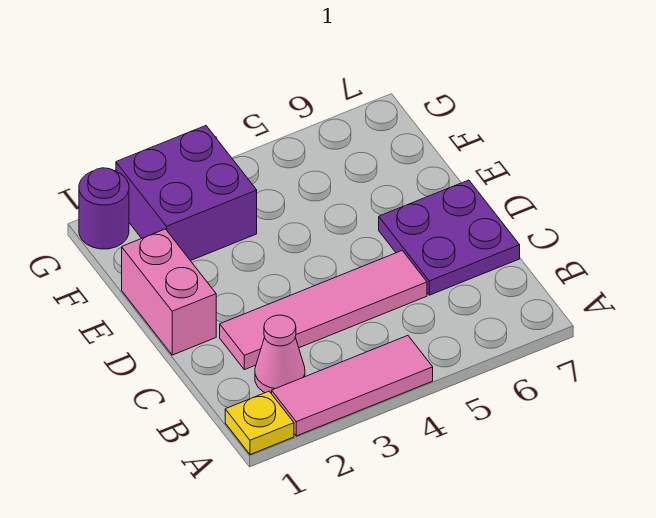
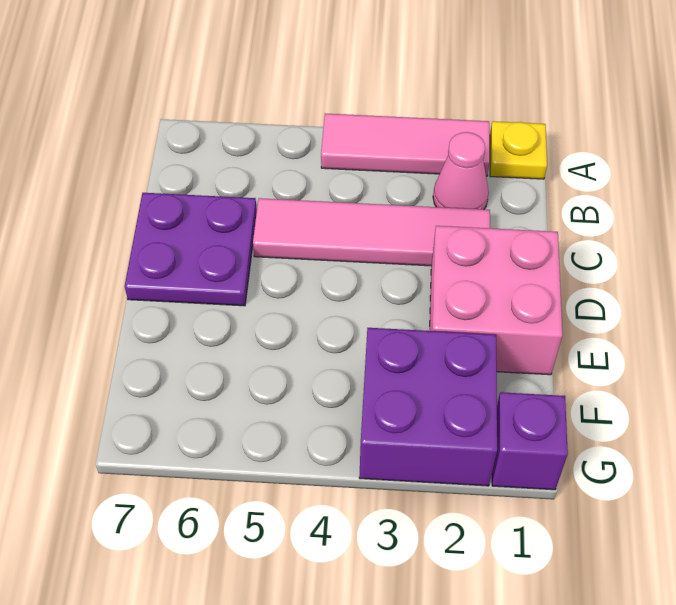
pink 1x2 brick [122,229,216,355] -> pink 2x2 brick [430,226,563,375]
purple 1x1 round brick [79,168,129,249] -> purple 1x1 brick [492,392,568,490]

